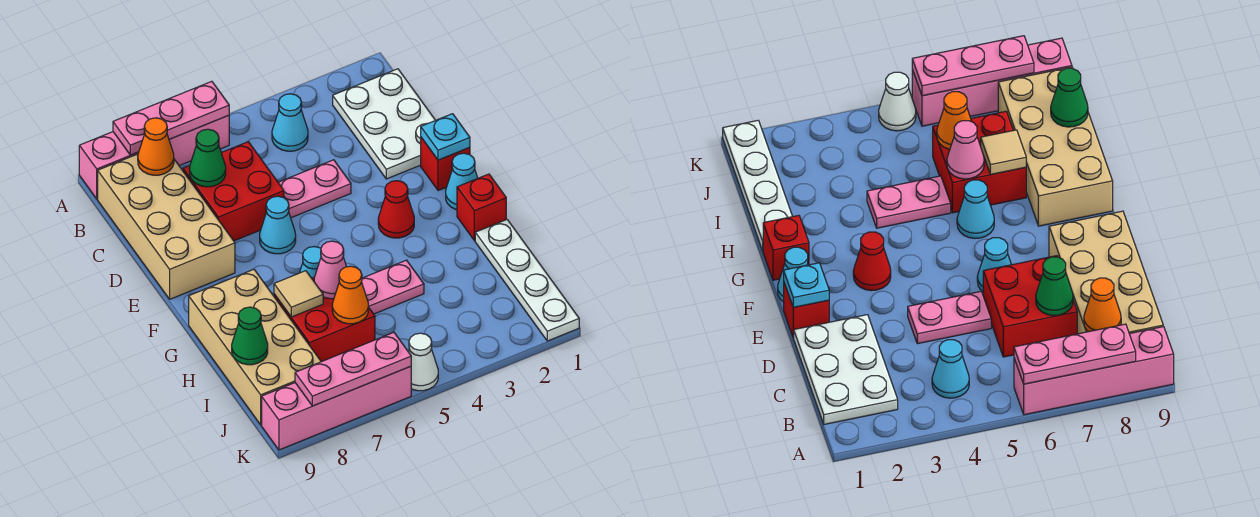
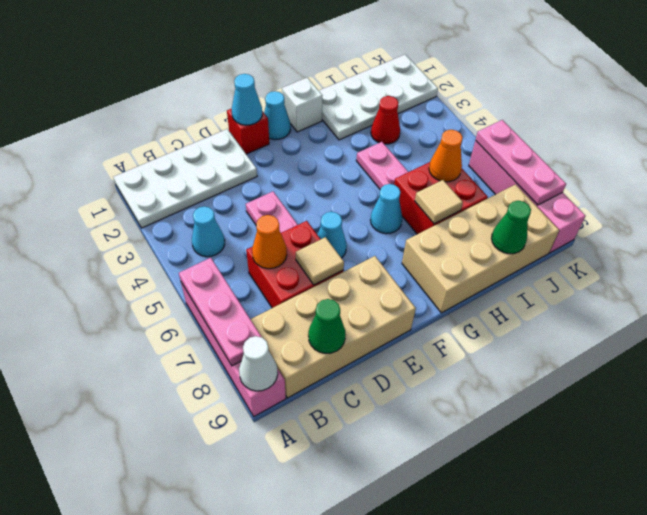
white 2x3 plate [333,69,435,179] -> white 2x4 plate [113,129,257,228]
orange 1x1 cone [138,118,174,175] -> orange 1x1 cone moved to [252,215,287,269]
green 1x1 cone [190,129,226,187] -> green 1x1 cone moved to [308,299,346,353]
none -> tan 1x1 tile [296,237,344,285]
cyan 1x1 plate [421,114,470,160] -> cyan 1x1 cone [232,74,262,125]
red 1x1 cone [378,181,414,238] -> red 1x1 cone moved to [371,96,400,144]
red 1x1 brick [457,174,506,241] -> white 1x1 brick [282,78,323,132]
white 1x4 plate [475,219,579,341] -> white 2x4 plate [319,55,438,140]
pink 1x1 cone [314,241,346,299] -> none
white 1x1 cone [408,333,438,391] -> white 1x1 cone moved to [239,336,278,391]

